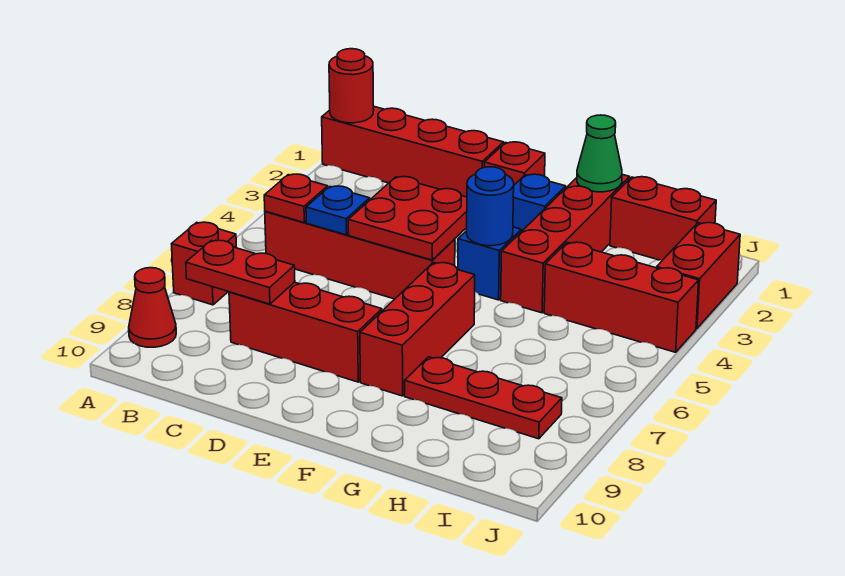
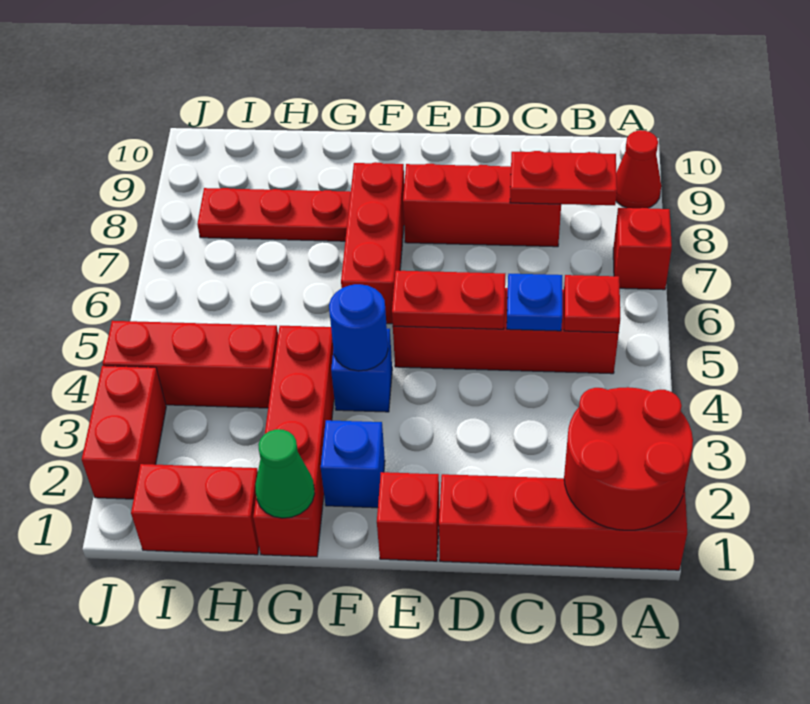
red 1x1 round brick [329,49,374,123] -> red 2x2 round brick [564,387,693,530]
red 2x2 plate [348,177,467,260] -> red 1x2 plate [392,271,505,329]

